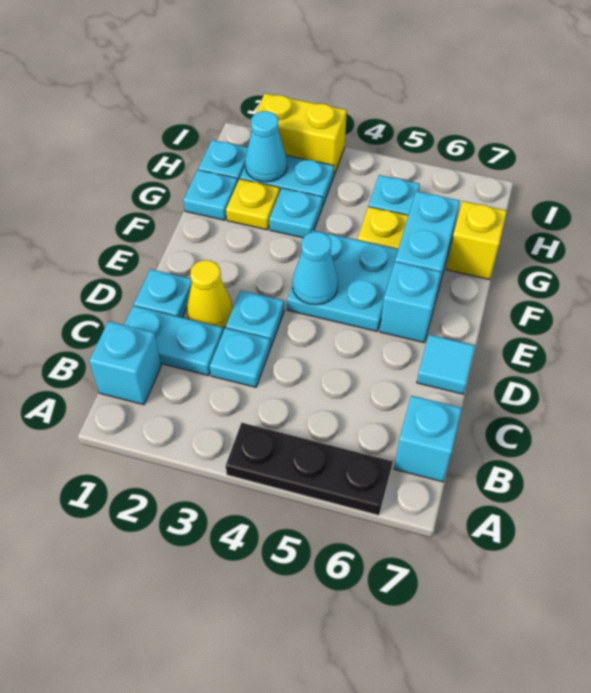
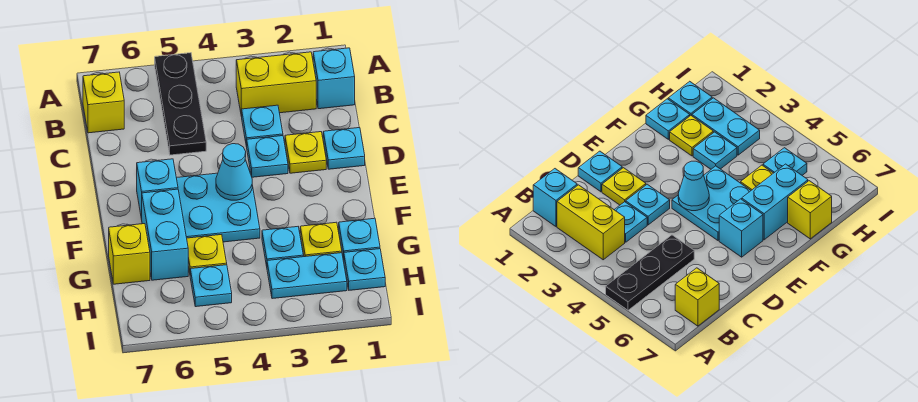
black 1x3 plate [226,423,392,515] -> black 1x3 plate turned to [155,53,206,155]
cyan 1x1 brick [394,396,462,482] -> yellow 1x1 brick [83,72,124,133]
cyan 1x2 plate [124,306,223,376] -> none
yellow 1x1 cone [187,260,233,328] -> yellow 1x1 plate [285,132,326,173]
cyan 1x1 tile [417,335,475,394] -> none
cyan 1x1 cone [245,111,287,182] -> none
yellow 1x2 brick [256,93,347,175] -> yellow 1x2 brick moved to [236,52,316,117]

